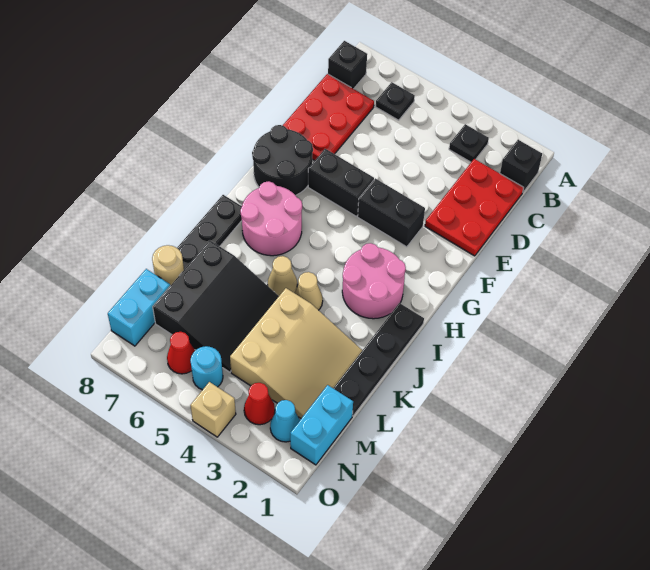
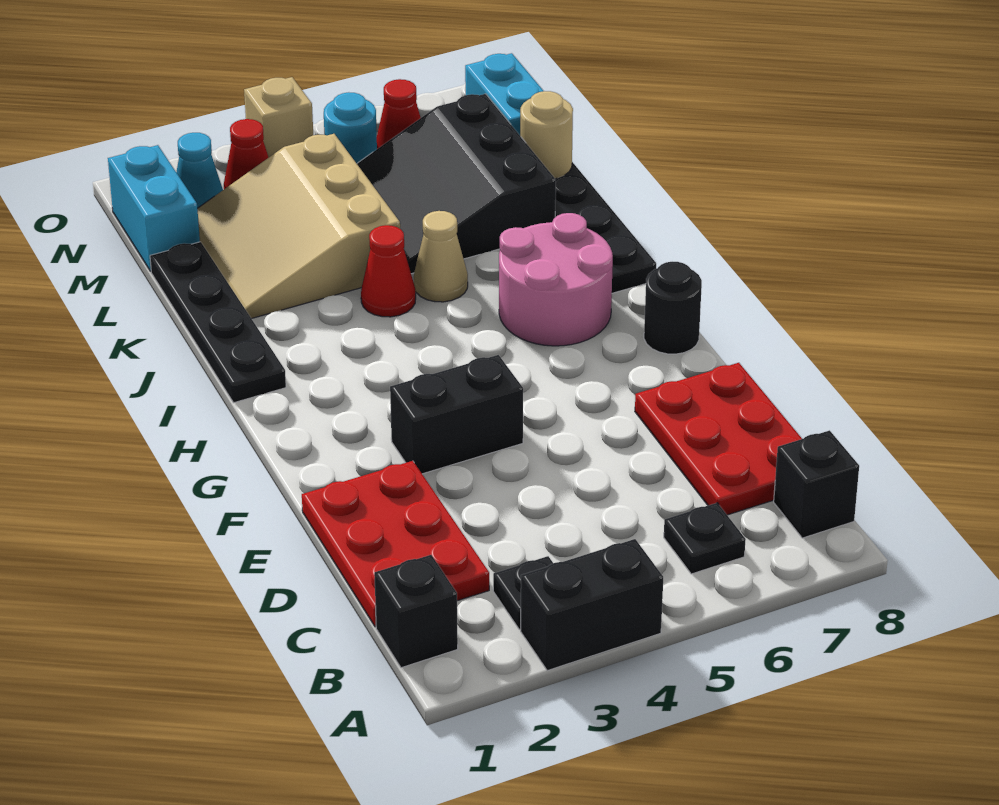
black 1x2 brick [308,149,374,217] -> black 1x2 brick moved to [521,539,663,671]
black 2x2 round brick [252,125,313,195] -> black 1x1 round brick [644,262,702,354]
pink 2x2 round brick [342,243,406,319] -> none
tan 1x1 cone [295,272,323,310] -> red 1x1 cone [361,225,416,317]

